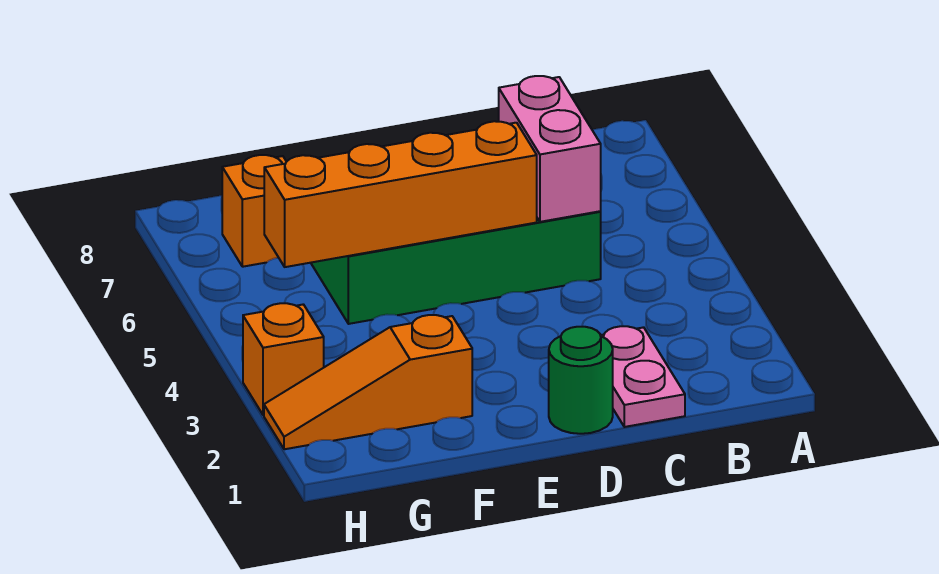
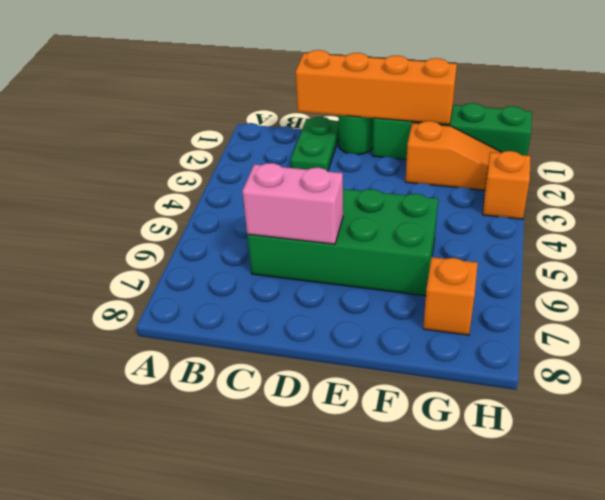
pink 1x2 plate [600,326,685,427] -> green 1x2 plate [291,117,339,171]
pink 1x2 brick [499,76,601,222] -> pink 1x2 brick turned to [242,163,343,244]
orange 1x4 brick [264,121,537,267] -> orange 1x4 brick moved to [296,50,457,124]
none -> green 1x4 brick [373,103,532,159]

